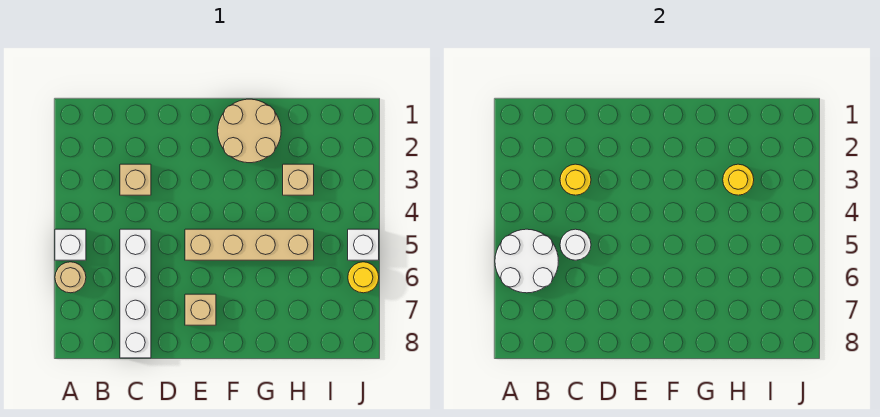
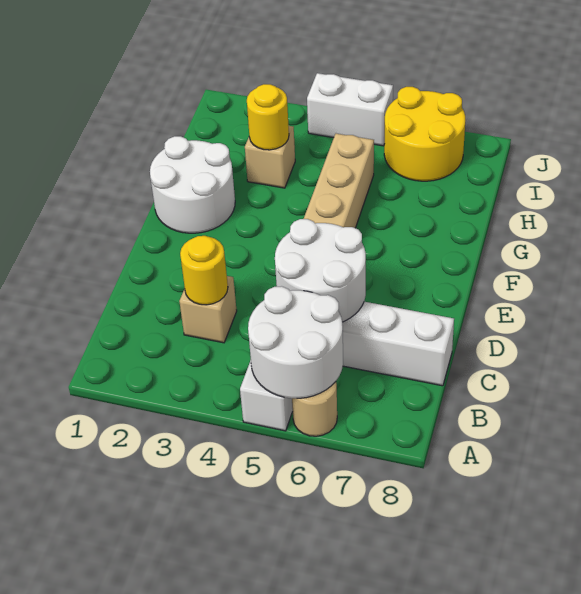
white 1x1 round brick [560,229,591,260] -> white 2x2 round brick [275,219,366,322]
tan 1x1 brick [185,294,216,325] -> none
tan 2x2 round brick [218,99,281,163] -> white 2x2 round brick [150,136,235,233]
white 1x1 brick [348,229,379,260] -> white 1x2 brick [307,73,393,146]
yellow 1x1 round brick [348,262,379,293] -> yellow 2x2 round brick [384,87,465,181]

